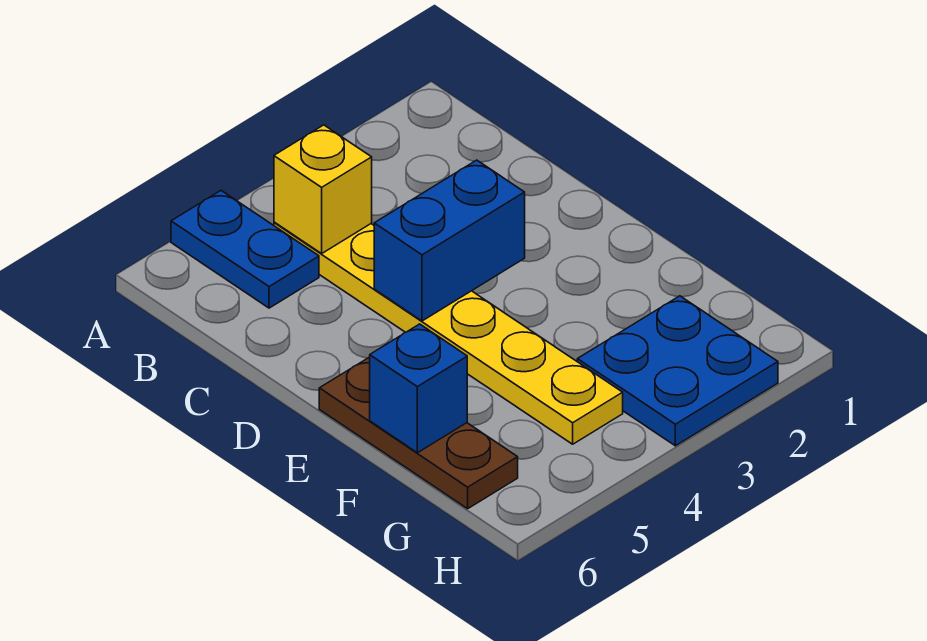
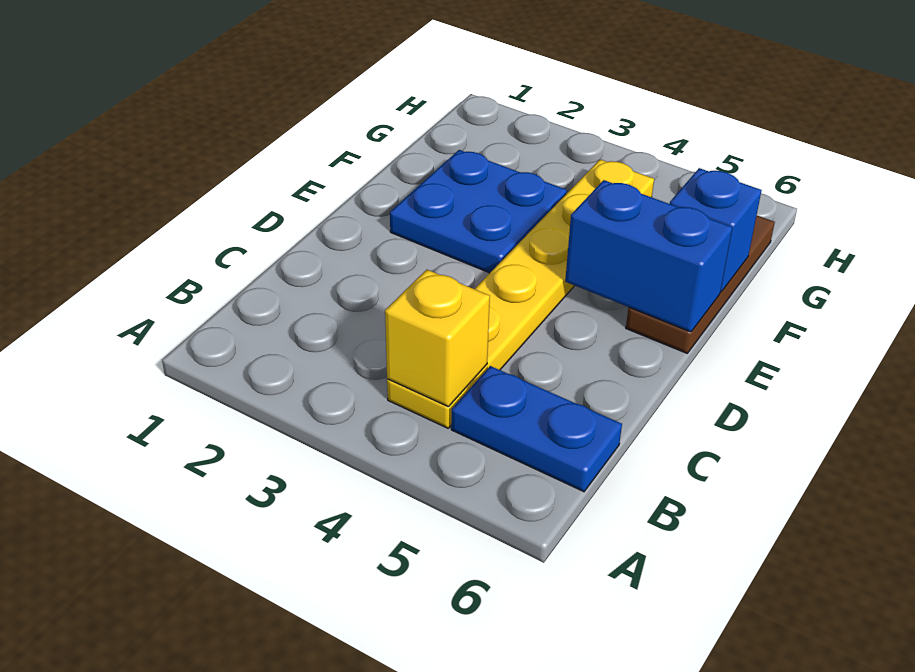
blue 1x2 plate [171,191,319,308] -> blue 1x2 plate turned to [451,366,622,492]
blue 1x2 brick [374,160,525,321] -> blue 1x2 brick moved to [565,180,732,332]
blue 2x2 plate [577,296,778,446] -> blue 2x2 plate moved to [390,150,567,273]

